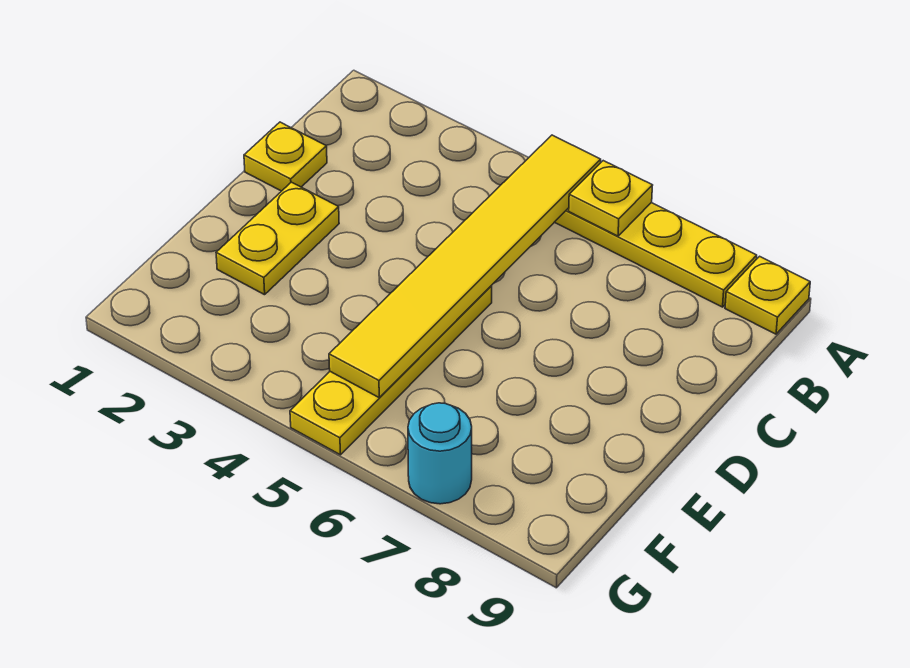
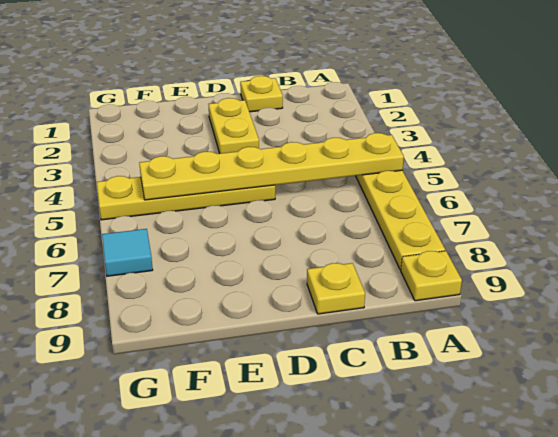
yellow 1x6 tile [329,135,601,397] -> yellow 1x6 plate [139,133,404,200]
yellow 1x1 plate [569,161,653,236] -> yellow 1x1 plate moved to [307,263,365,314]
yellow 1x2 plate [216,182,339,295] -> yellow 1x2 plate turned to [209,98,259,153]
cyan 1x1 round brick [408,403,472,504] -> cyan 1x1 tile [102,229,153,276]

